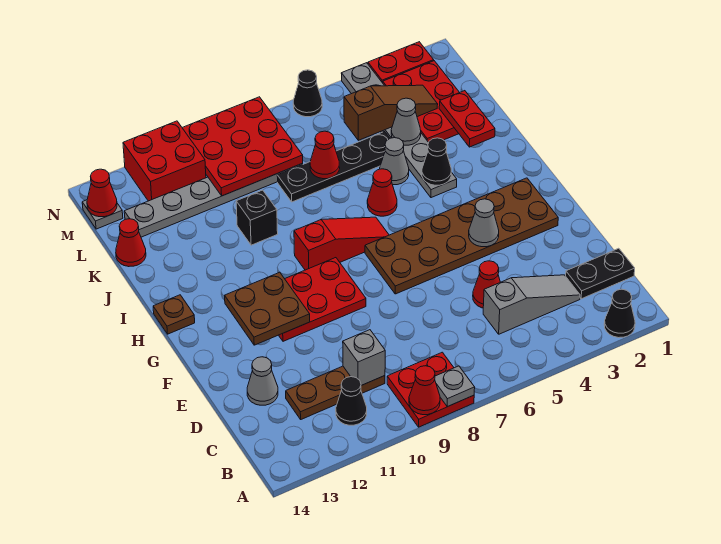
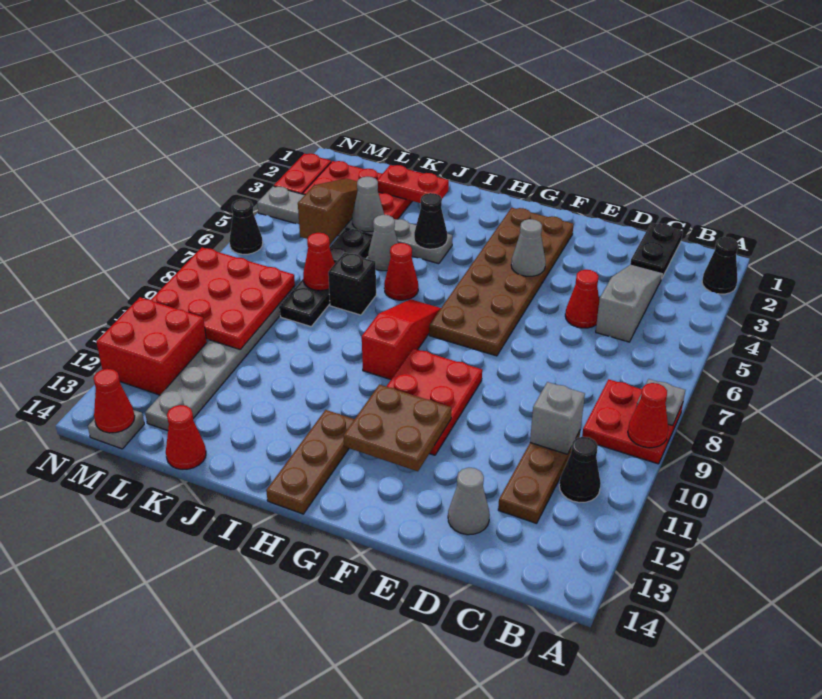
brown 1x1 plate [153,295,195,334] -> brown 1x3 plate [266,410,355,514]
black 1x1 brick [236,190,278,245] -> black 1x1 brick moved to [328,253,376,315]

